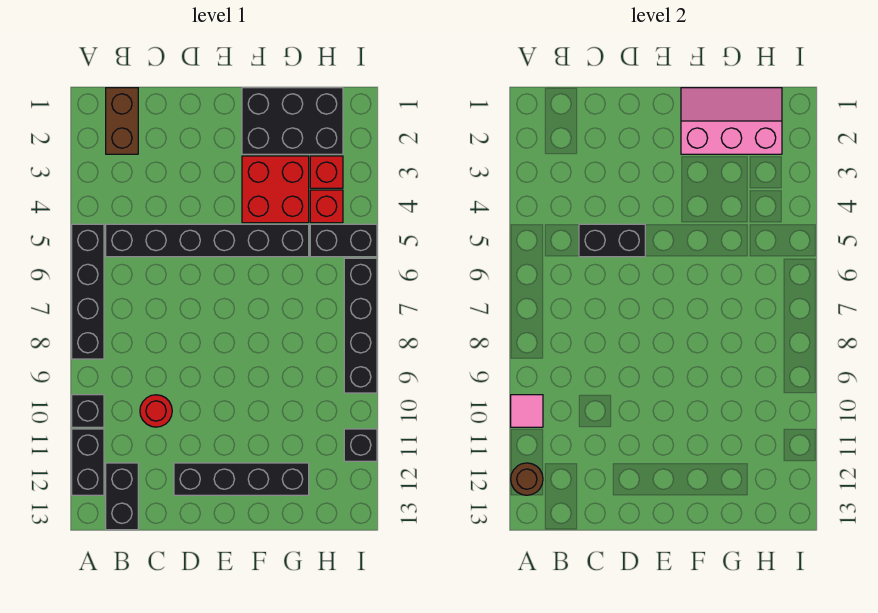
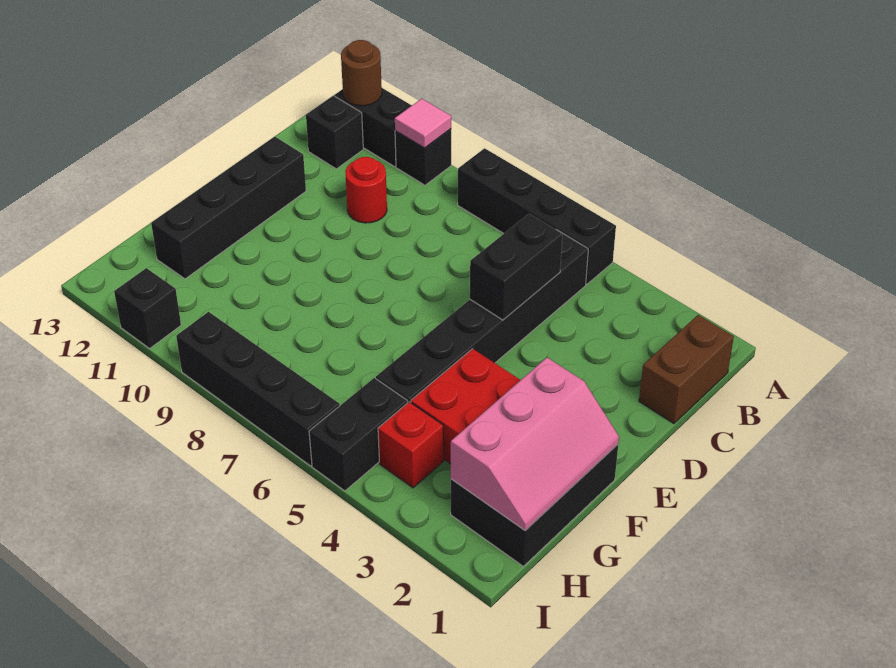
brown 1x2 brick [106,88,138,154] -> brown 1x2 brick turned to [639,315,734,424]
black 1x2 brick [106,463,138,530] -> black 1x1 brick [306,96,363,169]
red 1x1 brick [310,156,343,188] -> none

